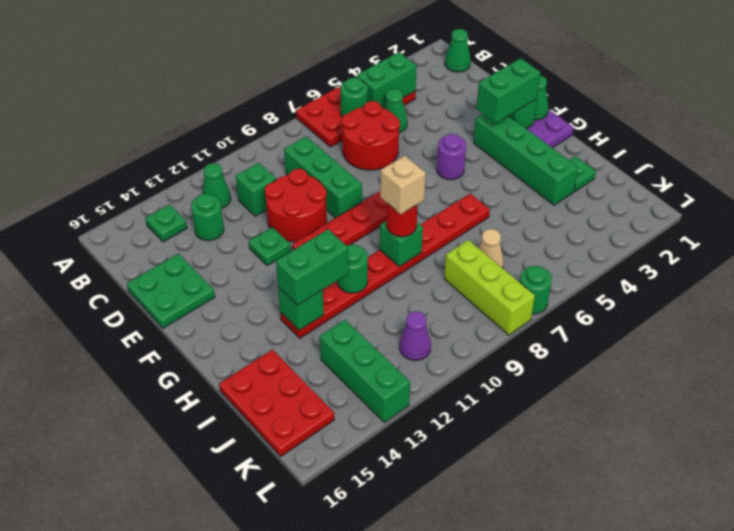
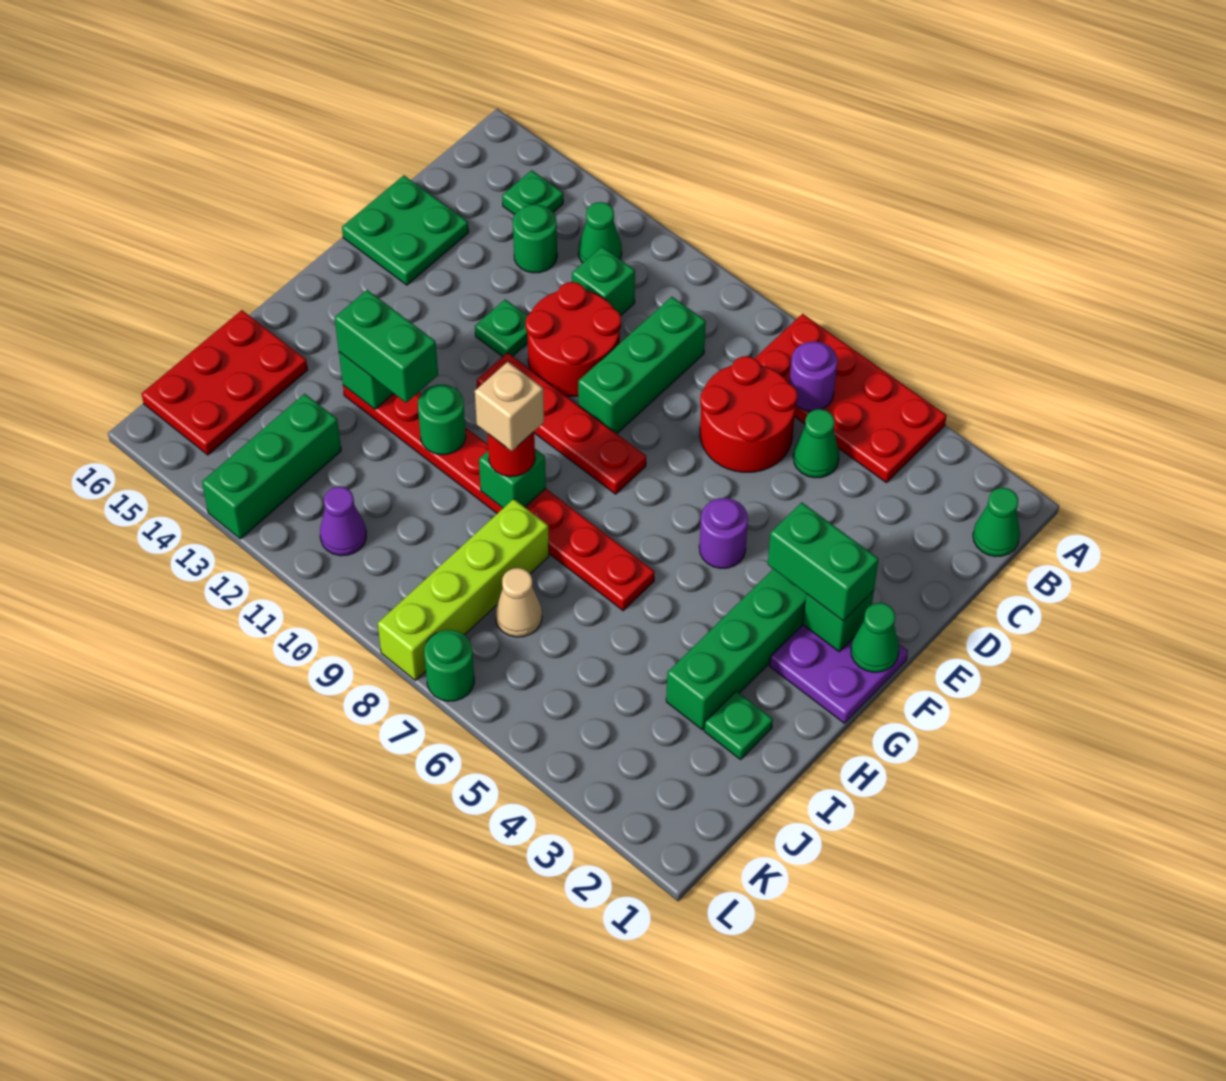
green 1x2 brick [357,52,417,108] -> none
green 1x1 round brick [340,78,368,117] -> purple 1x1 round brick [789,341,837,411]
lime 1x3 brick [444,240,535,335] -> lime 1x4 brick [378,499,549,680]

